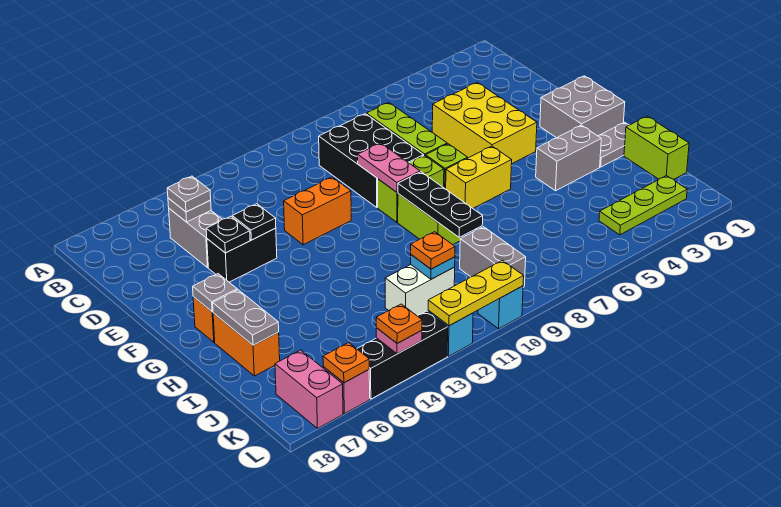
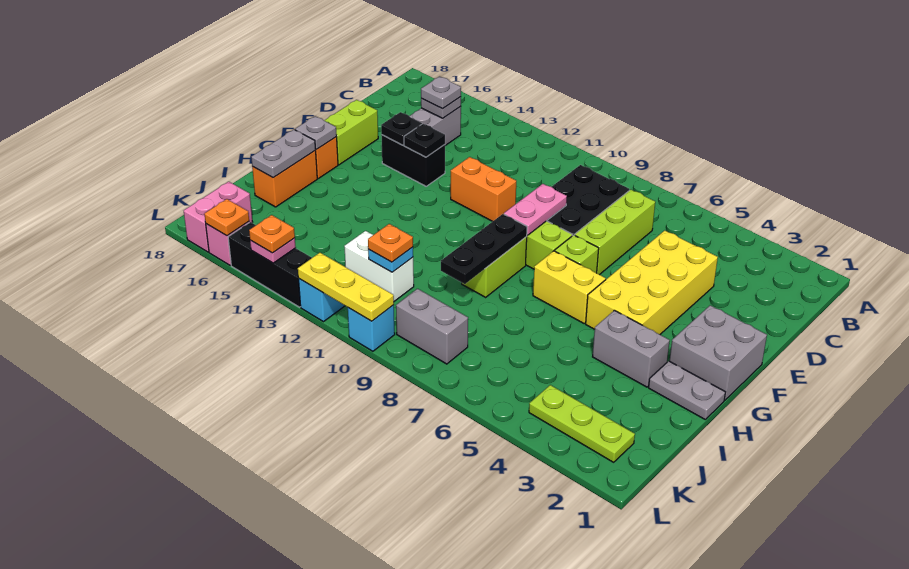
yellow 2x3 brick [432,82,537,163] -> yellow 2x4 brick [586,230,718,334]
lime 1x2 brick [624,116,689,179] -> lime 1x2 brick moved to [324,100,378,165]
grey 1x2 brick [460,227,526,287] -> grey 1x2 brick turned to [396,289,468,364]

